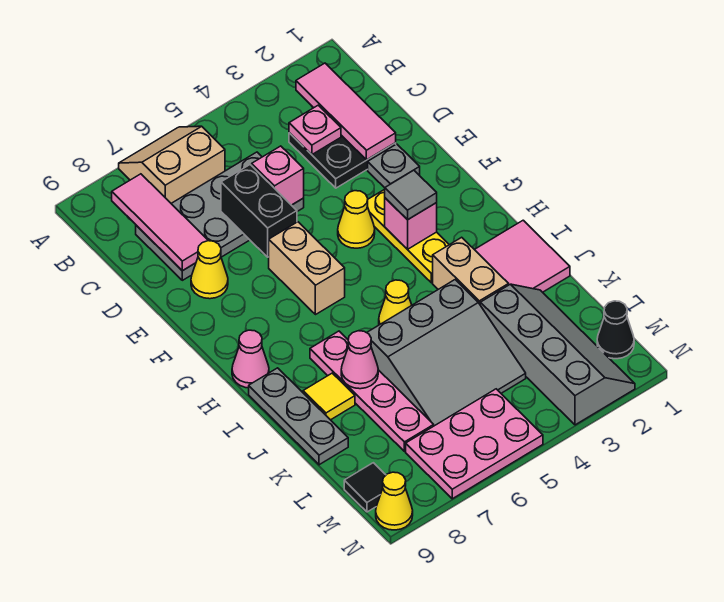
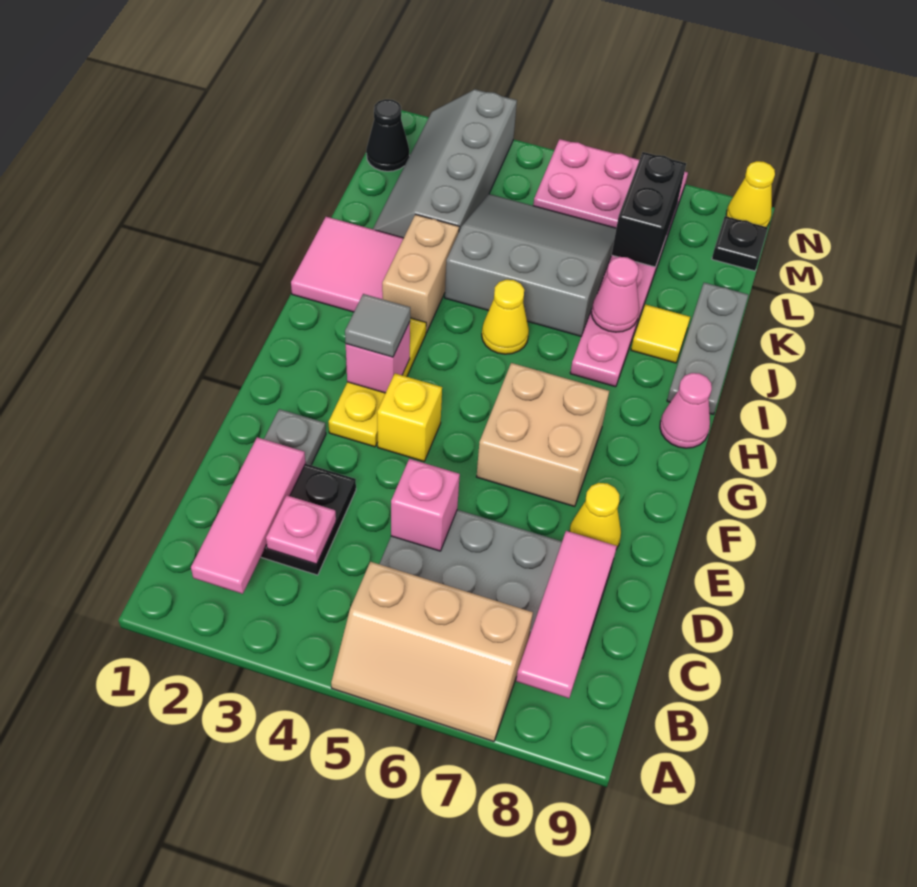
tan 2x2 slope [119,126,225,203] -> tan 2x3 slope [331,562,533,742]
black 1x2 brick [221,165,297,257] -> black 1x2 brick moved to [612,152,686,267]
yellow 1x1 cone [338,191,375,248] -> yellow 1x1 brick [377,373,442,461]
tan 1x2 brick [269,222,345,315] -> tan 2x2 brick [477,363,609,507]
black 1x1 tile [344,463,386,512] -> black 1x1 plate [712,216,768,271]

